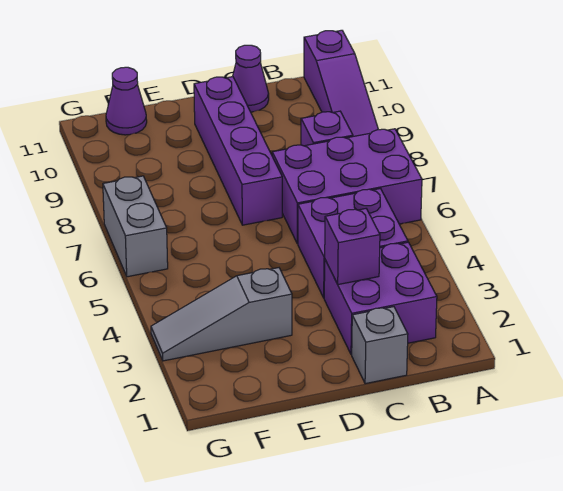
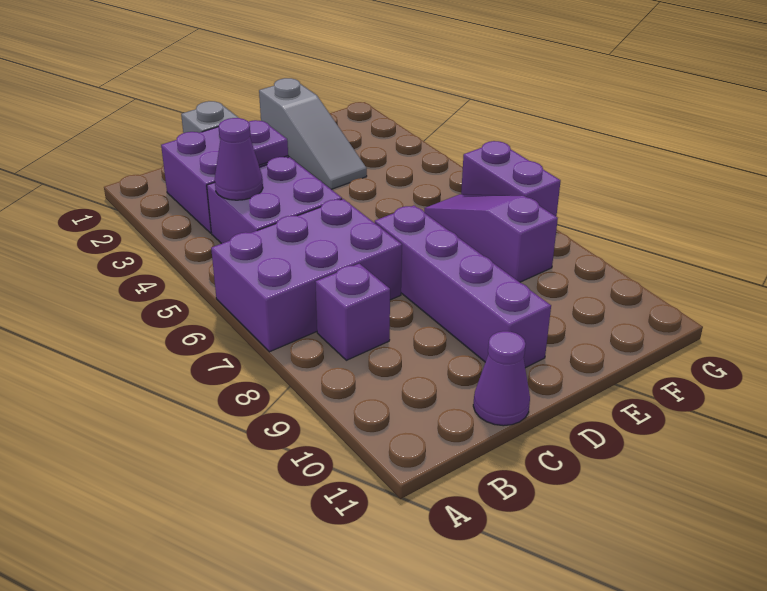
purple 1x3 slope [304,30,378,136] -> purple 1x3 slope moved to [424,194,558,282]
purple 1x1 brick [325,209,380,285] -> purple 1x1 plate [249,120,288,165]
grey 1x3 slope [151,268,292,361] -> grey 1x3 slope turned to [259,78,367,189]
purple 1x1 cone [106,67,147,135] -> purple 1x1 cone moved to [215,118,263,200]
grey 1x2 brick [103,176,168,277] -> purple 1x2 brick [461,141,561,216]

